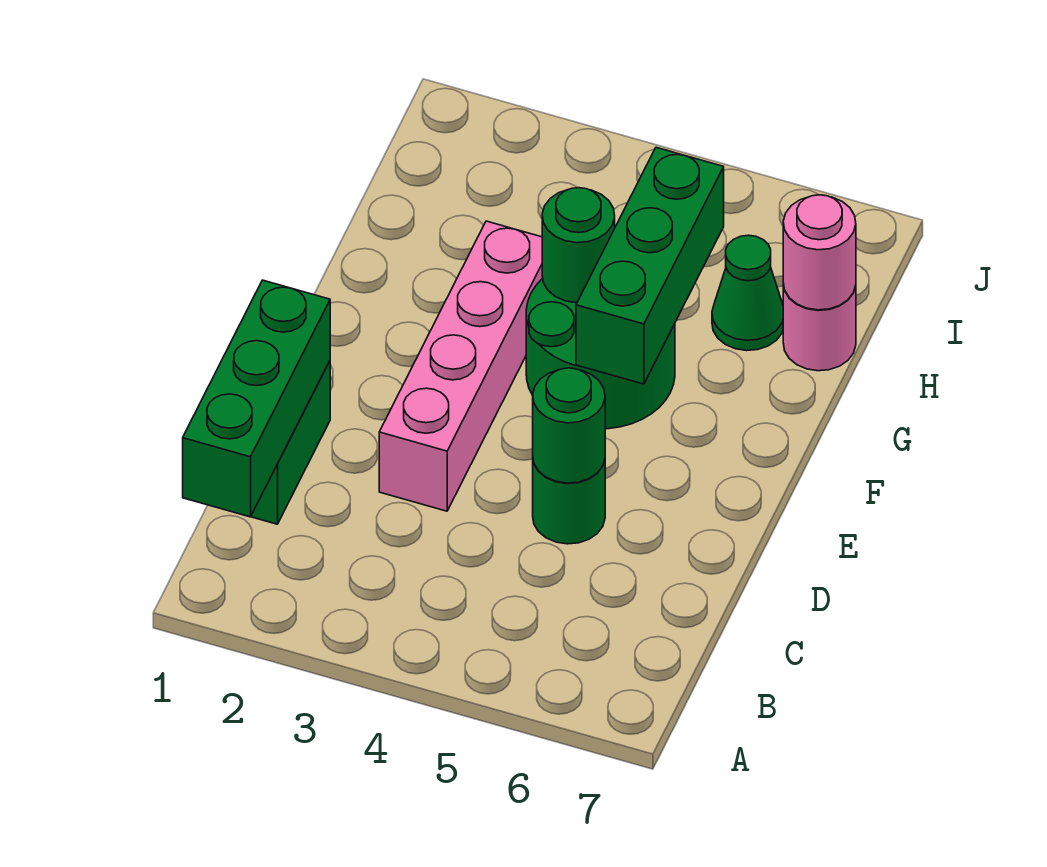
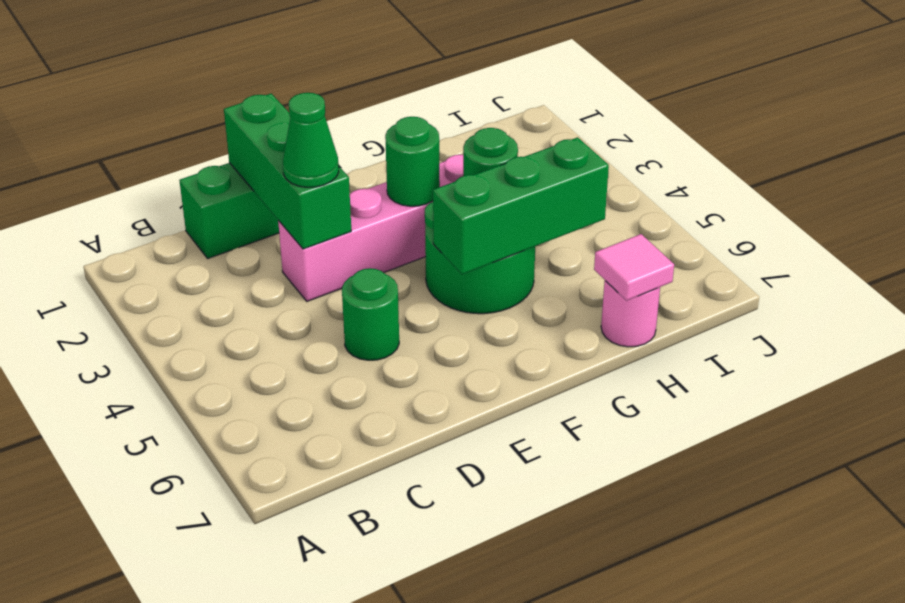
green 1x3 brick [183,280,330,517] -> green 1x3 brick turned to [224,94,351,249]
green 1x1 round brick [533,368,605,483] -> green 1x1 round brick moved to [385,117,440,206]
green 1x1 cone [712,235,783,351] -> green 1x1 cone moved to [283,93,339,187]
pink 1x1 round brick [783,195,856,310] -> pink 1x1 tile [594,234,674,301]

